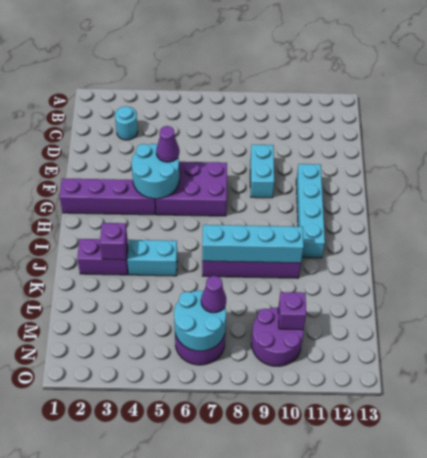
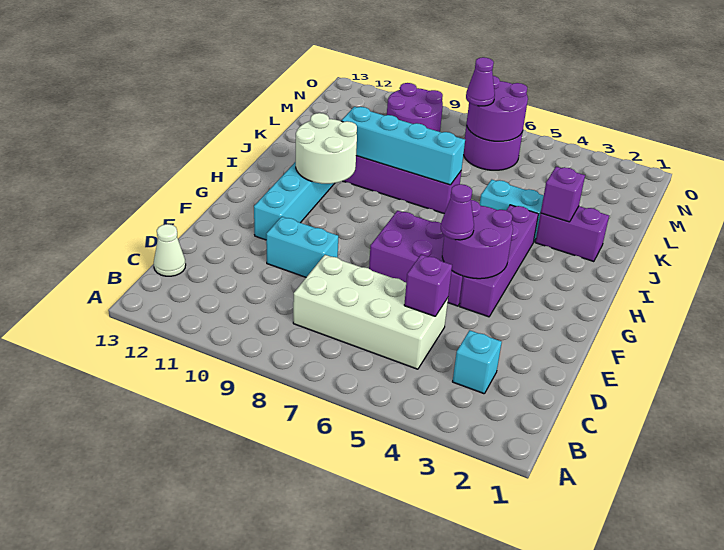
cyan 1x1 round brick [115,106,138,140] -> cyan 1x1 brick [453,330,502,394]
none -> white 2x4 brick [293,255,448,369]
none -> white 1x1 cone [154,224,186,276]
cyan 1x2 brick [250,145,274,198] -> cyan 1x2 brick turned to [266,217,338,277]
cyan 2x2 round brick [132,144,179,199] -> purple 2x2 round brick [442,200,513,279]
purple 1x4 brick [60,178,156,215] -> purple 1x4 brick turned to [460,205,538,317]
none -> white 2x2 round brick [296,113,357,184]
cyan 2x2 round brick [174,291,226,351] -> purple 2x2 round brick [467,76,528,141]
purple 1x1 brick [278,292,306,330] -> purple 1x1 brick moved to [404,255,452,316]

